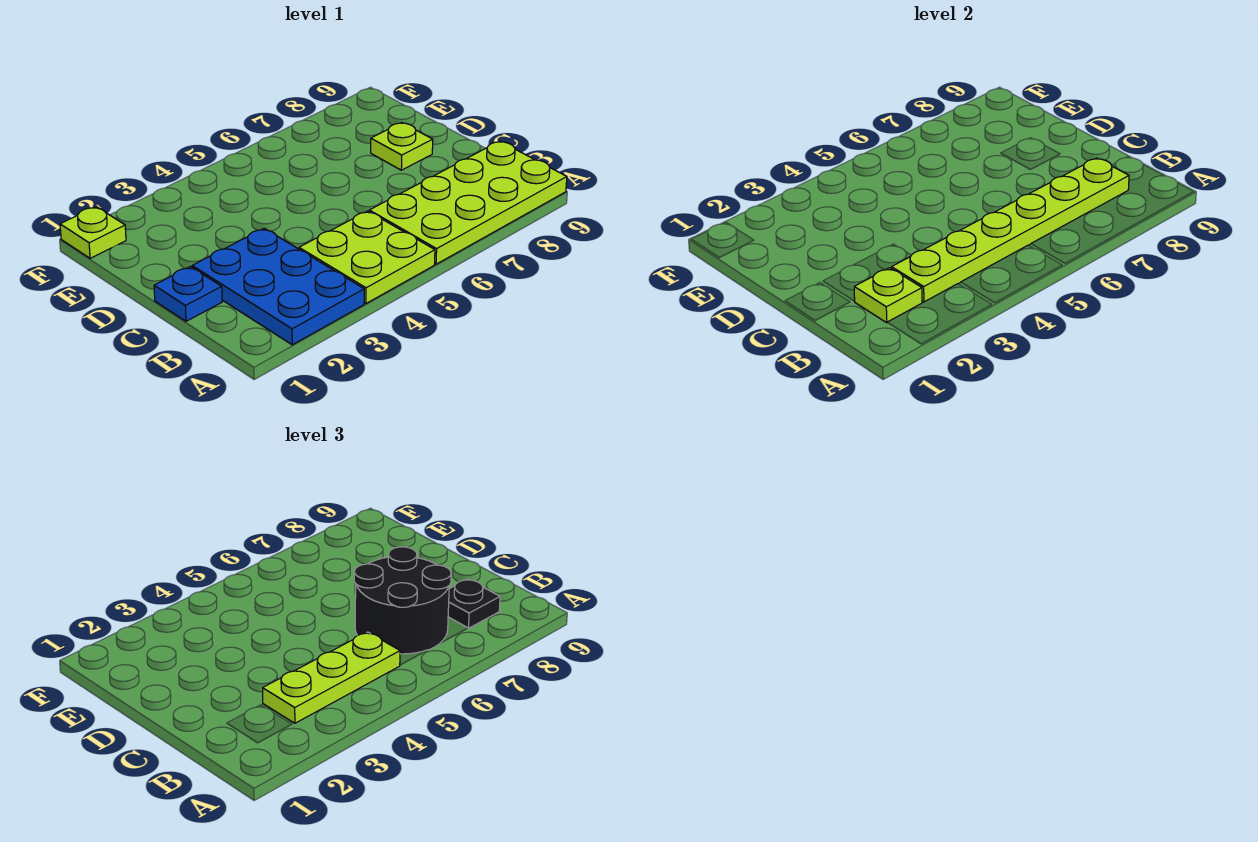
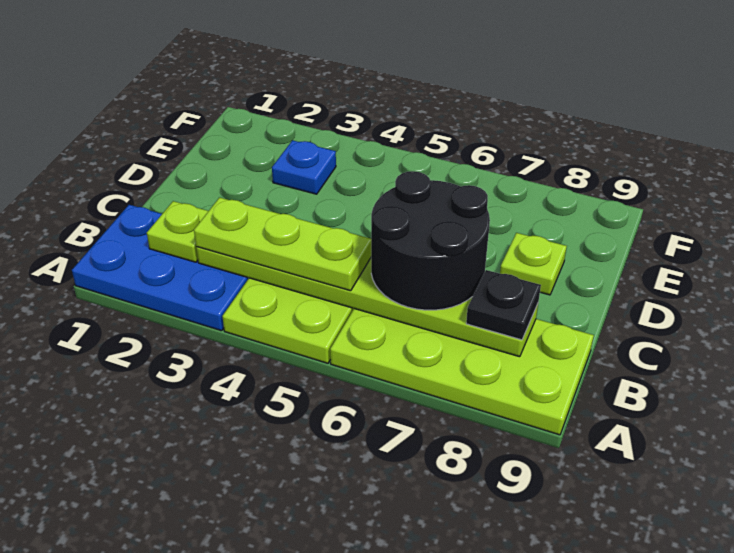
blue 2x3 plate [192,228,364,345] -> blue 2x3 plate turned to [72,205,249,331]
blue 1x1 plate [154,267,222,321] -> blue 1x1 plate moved to [272,140,336,194]
lime 1x1 plate [60,207,126,258] -> none

